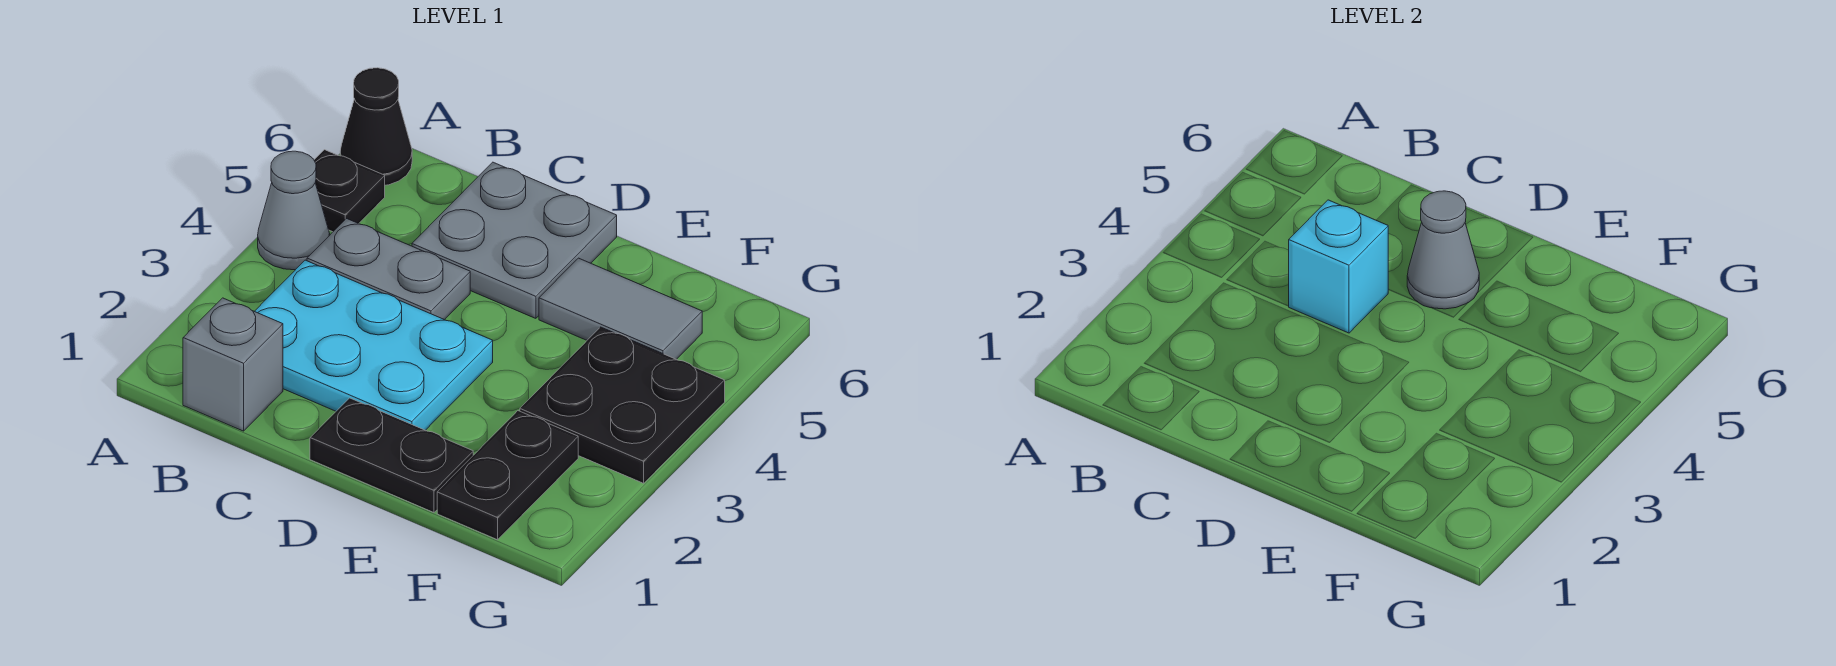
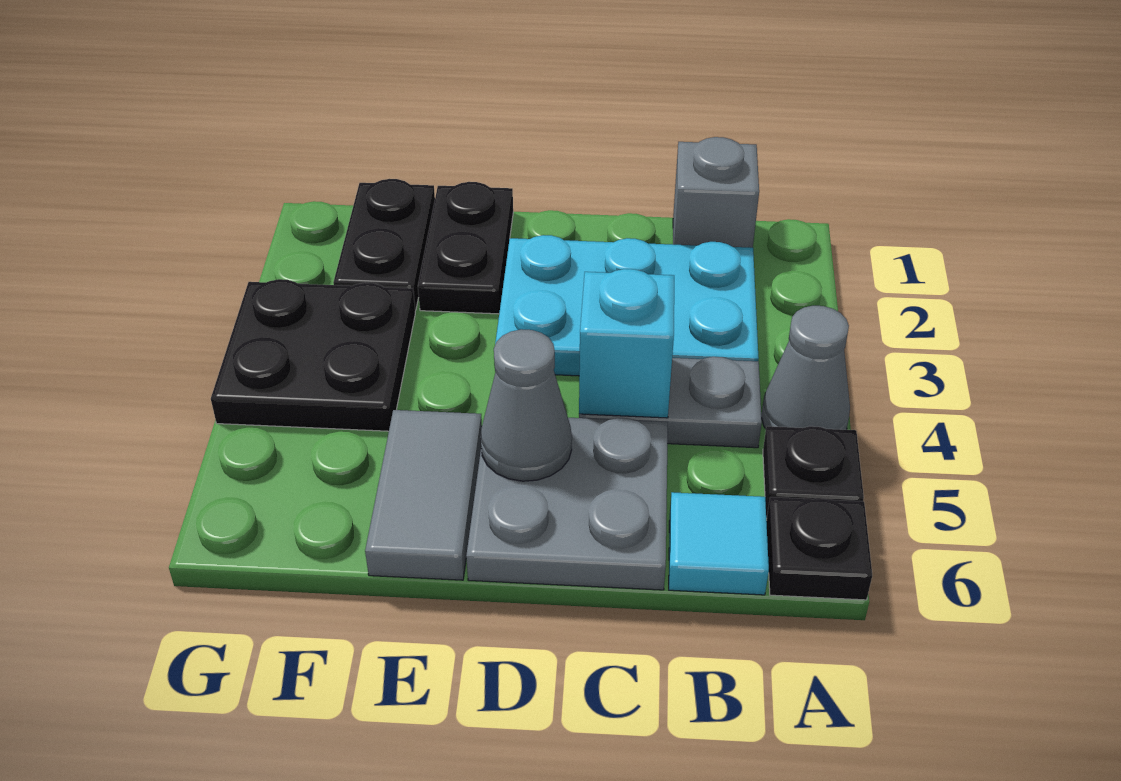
black 1x1 cone [340,68,412,185] -> black 1x1 plate [766,497,872,600]
none -> cyan 1x1 tile [669,492,769,595]
black 1x2 plate [310,398,473,513] -> black 1x2 plate turned to [418,182,513,314]
grey 1x2 tile [539,258,702,359] -> grey 1x2 tile turned to [365,410,482,580]

